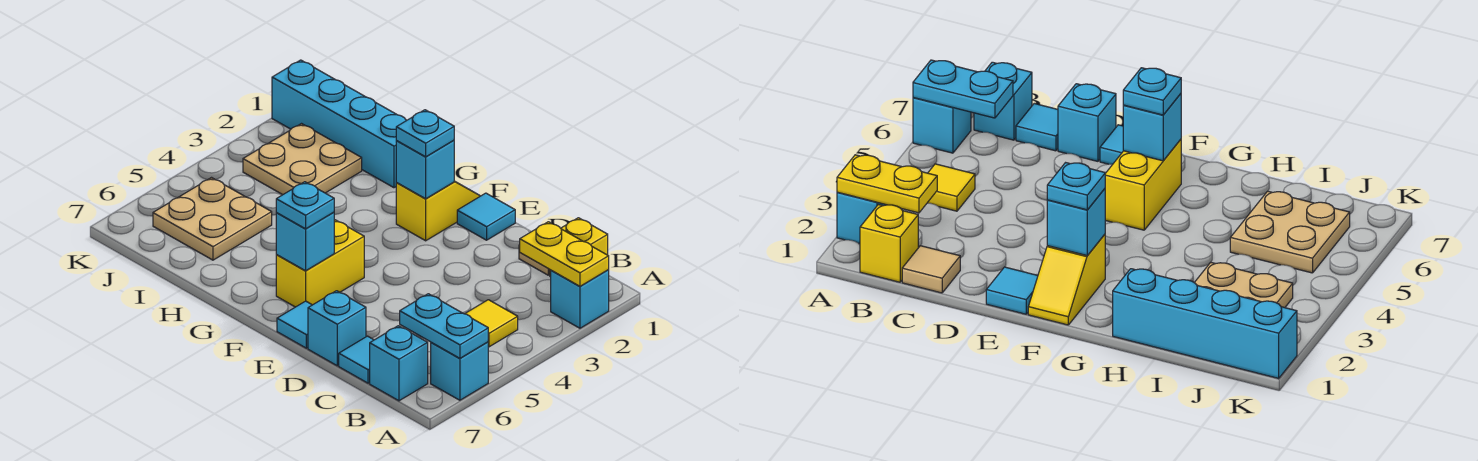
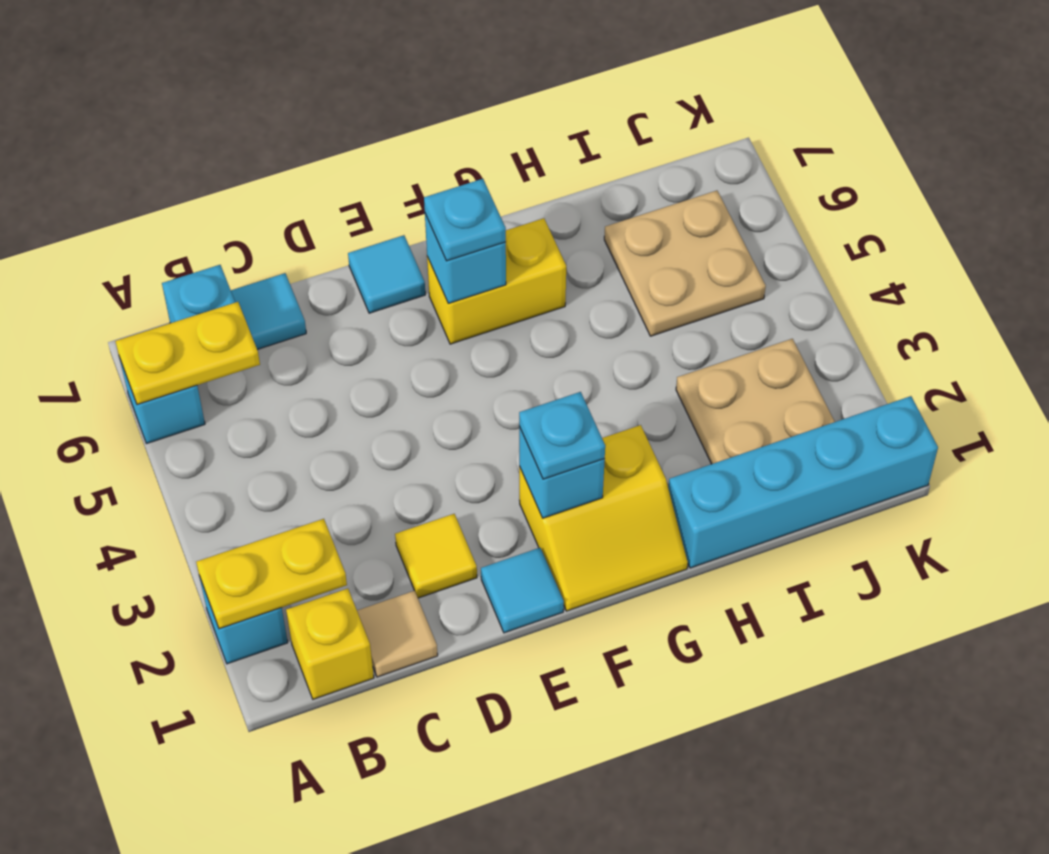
cyan 1x2 plate [400,294,488,358] -> yellow 1x2 plate [115,302,260,405]
yellow 1x1 tile [465,300,518,347] -> yellow 1x1 tile moved to [395,514,477,598]
cyan 1x1 brick [308,291,366,366] -> none
yellow 1x2 slope [396,181,480,241] -> yellow 2x2 slope [519,425,688,611]
yellow 1x2 brick [276,220,364,307] -> yellow 1x2 brick turned to [427,218,566,344]

